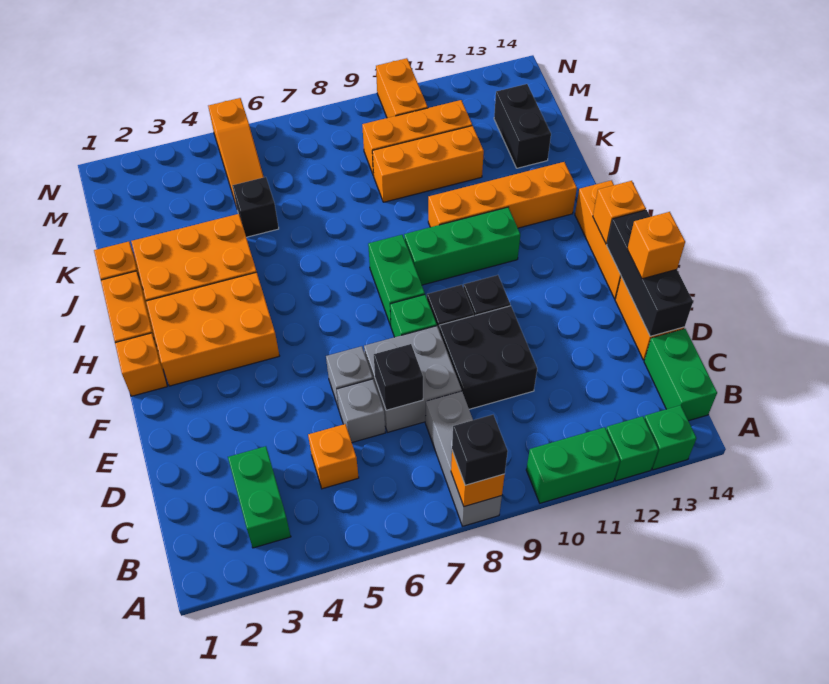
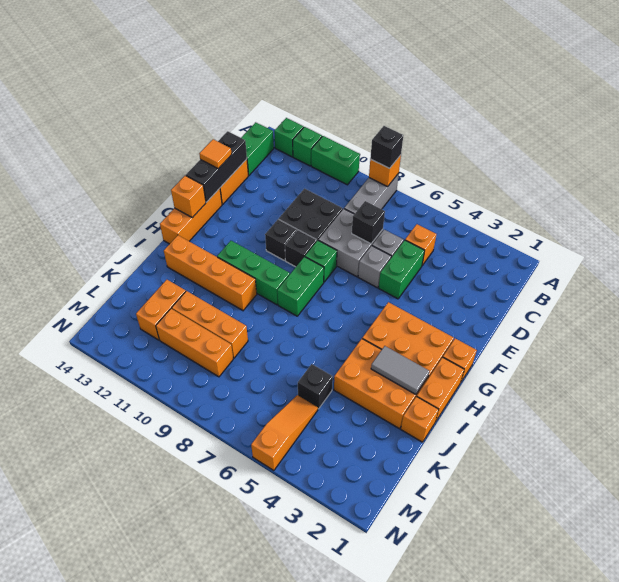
green 1x2 brick [228,446,291,548] -> green 1x2 brick moved to [379,240,425,299]
orange 1x1 brick [627,212,685,279] -> orange 1x1 tile [199,139,232,169]
none -> grey 1x2 tile [371,346,429,394]
black 1x2 brick [494,84,551,168] -> none
orange 1x2 brick [376,58,428,118] -> orange 1x2 brick moved to [136,280,186,340]

